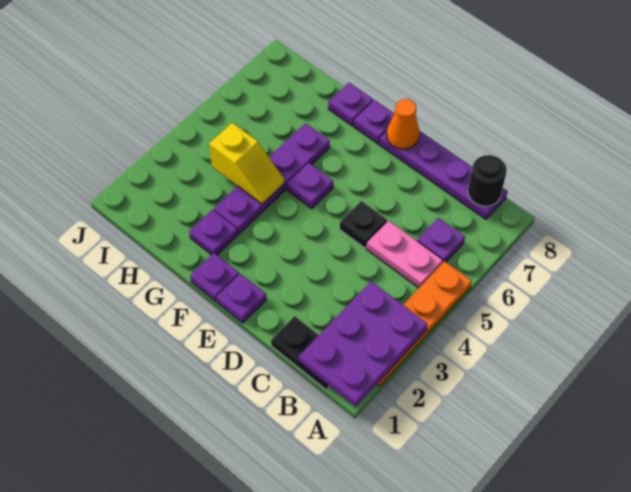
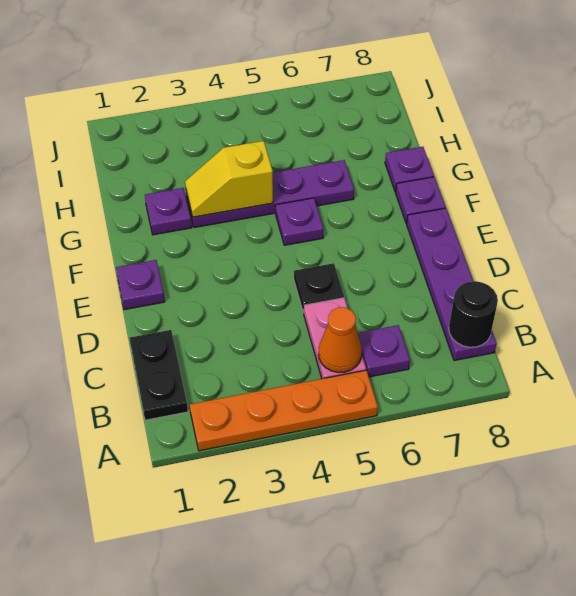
purple 2x3 plate [299,281,428,407] -> none
orange 1x1 cone [387,99,419,149] -> orange 1x1 cone moved to [319,307,362,373]
purple 1x1 plate [190,253,239,302] -> none
yellow 1x2 slope [209,123,284,204] -> yellow 1x2 slope turned to [185,141,273,217]

